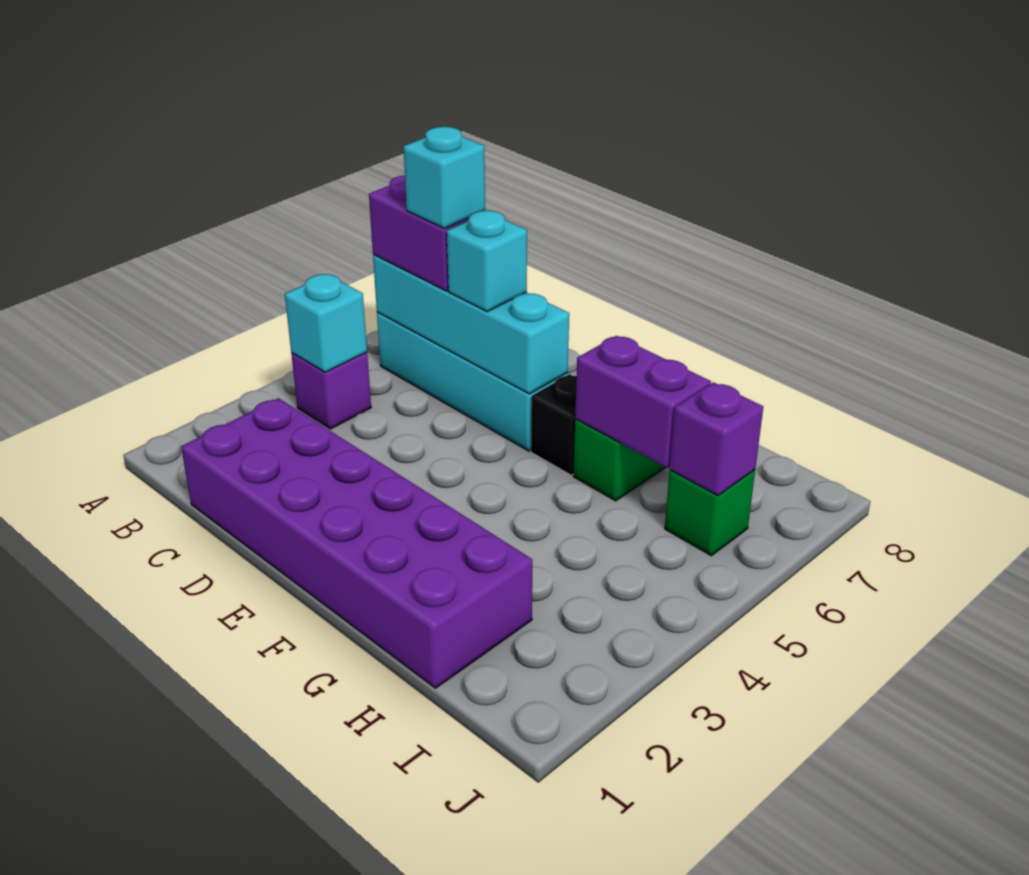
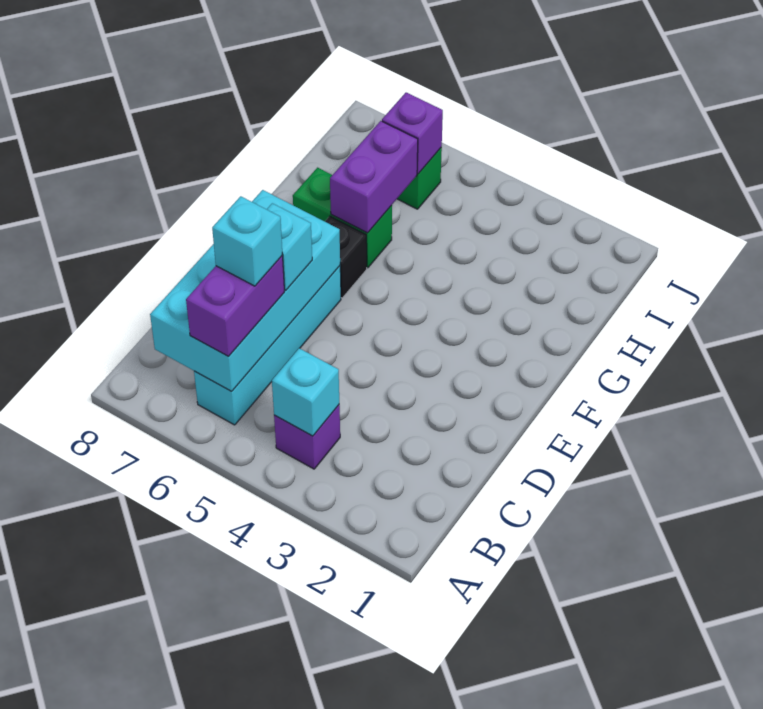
cyan 1x4 brick [373,255,569,394] -> cyan 2x4 brick [150,190,340,391]
purple 2x6 brick [181,398,532,688] -> none

